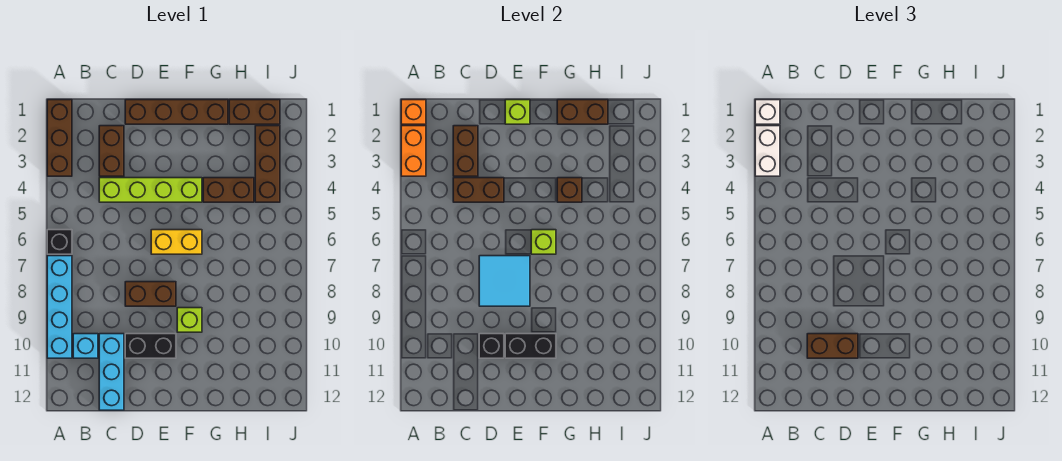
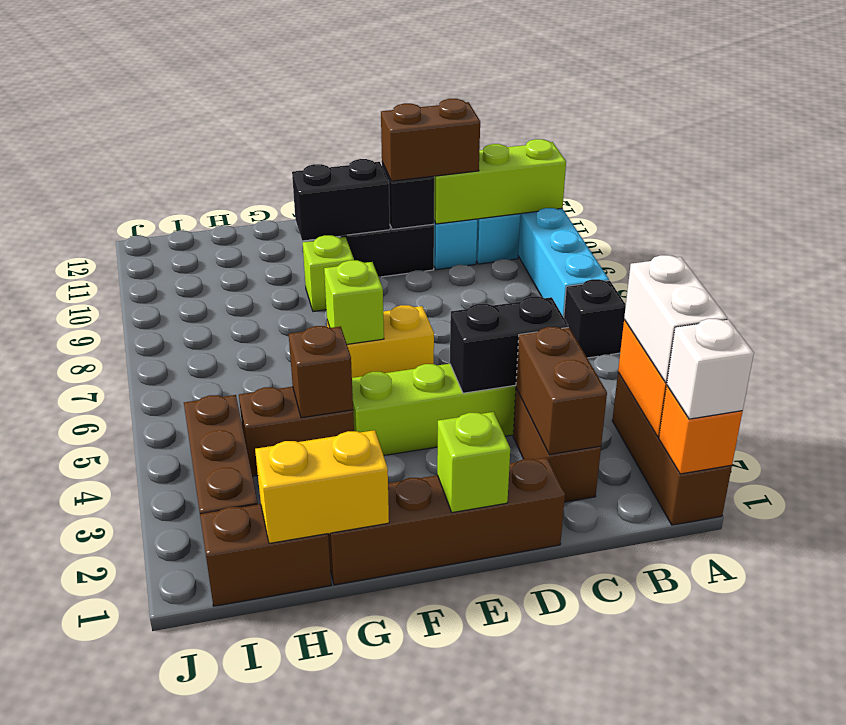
none -> lime 1x3 brick [434,139,566,224]
brown 1x2 brick [453,178,504,202] -> black 1x2 brick [450,296,568,393]
cyan 2x2 tile [479,256,530,306] -> none
brown 1x2 brick [125,282,176,306] -> none
brown 1x2 brick [557,100,608,124] -> yellow 1x2 brick [255,430,389,543]

